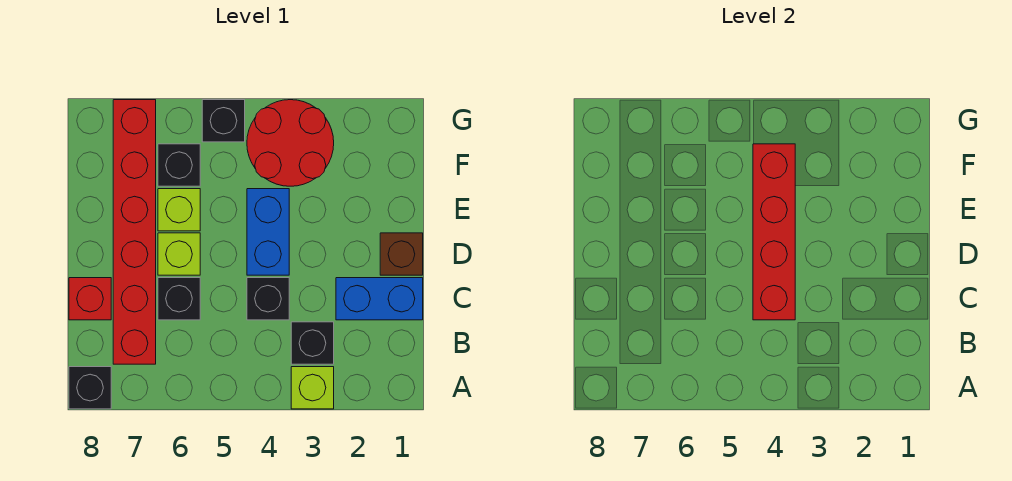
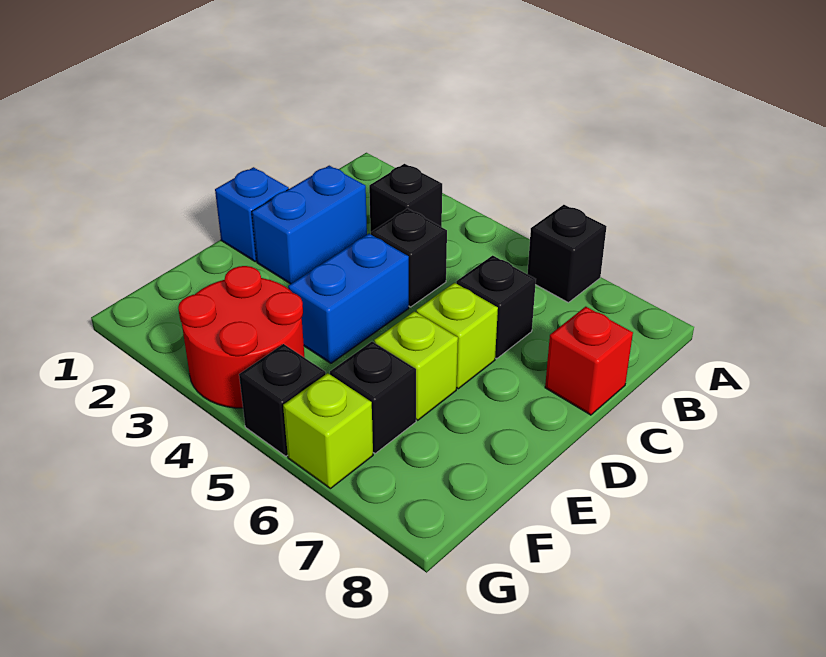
lime 1x1 brick [291,367,334,409] -> lime 1x1 brick moved to [283,373,373,489]
black 1x1 brick [69,367,111,409] -> black 1x1 brick moved to [528,205,607,303]
red 1x6 brick [113,100,156,364] -> none
blue 1x2 brick [336,278,423,320] -> blue 1x2 brick turned to [252,166,367,284]
red 1x4 brick [753,144,795,320] -> none
brown 1x1 brick [380,233,423,275] -> blue 1x1 brick [215,167,289,262]

